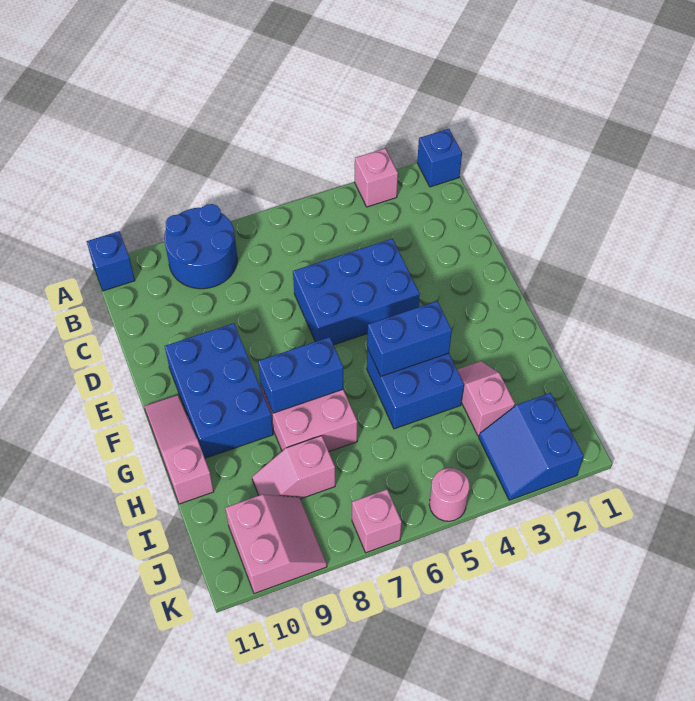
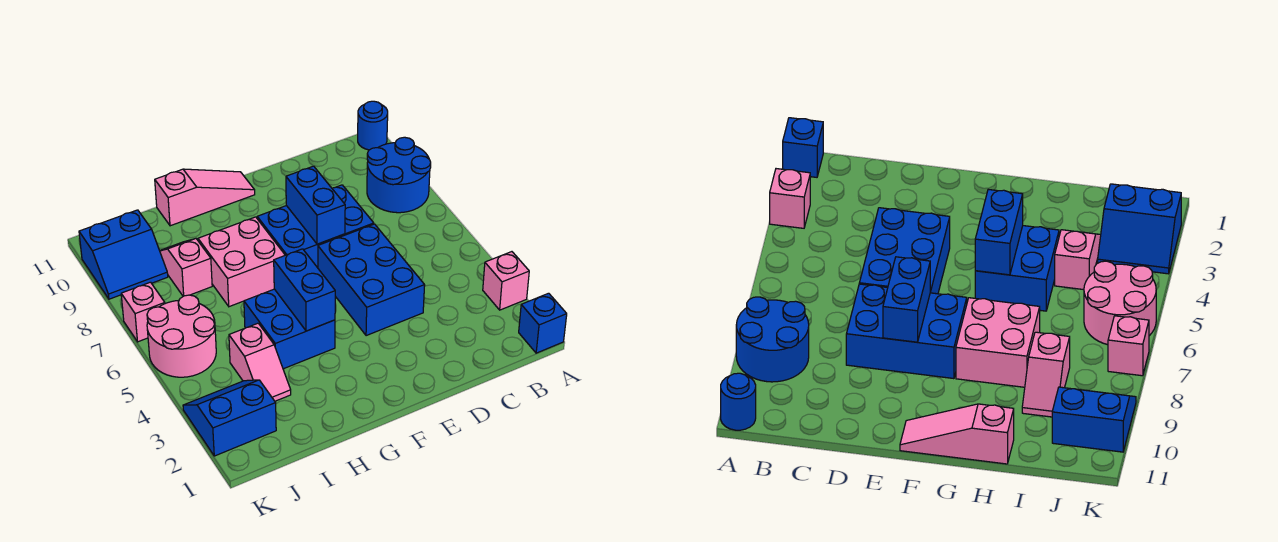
blue 1x1 brick [87,231,135,291] -> blue 1x1 round brick [358,101,388,150]
blue 2x3 brick [165,323,273,458] -> blue 2x3 brick moved to [257,185,374,268]
blue 1x2 brick [258,337,343,413] -> blue 1x2 brick moved to [286,166,345,244]
pink 1x2 slope [457,361,515,436] -> pink 1x2 slope turned to [229,323,291,401]
pink 2x2 slope [225,494,327,594] -> blue 2x2 slope [79,210,168,299]
pink 1x1 round brick [429,468,469,521] -> pink 2x2 round brick [147,295,216,377]

